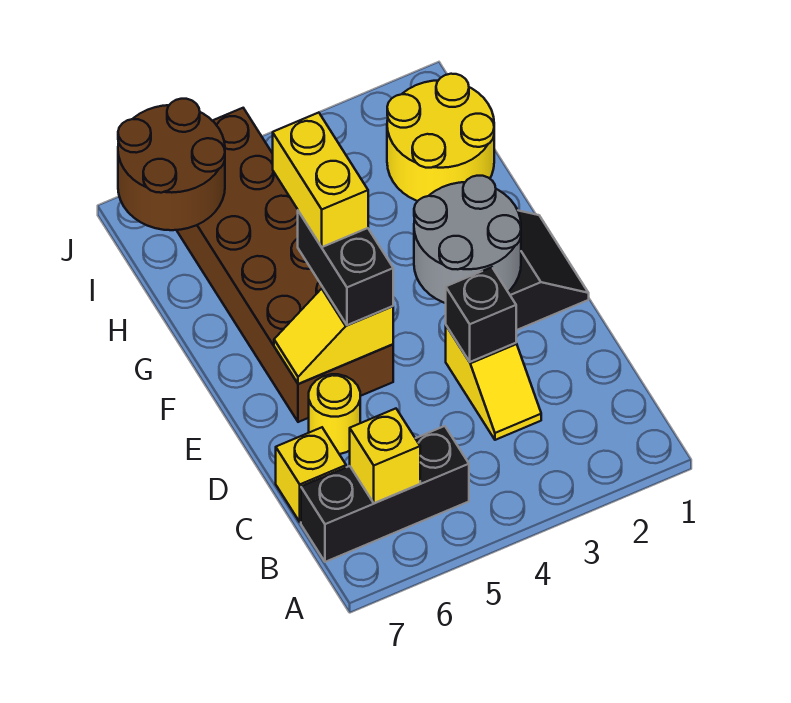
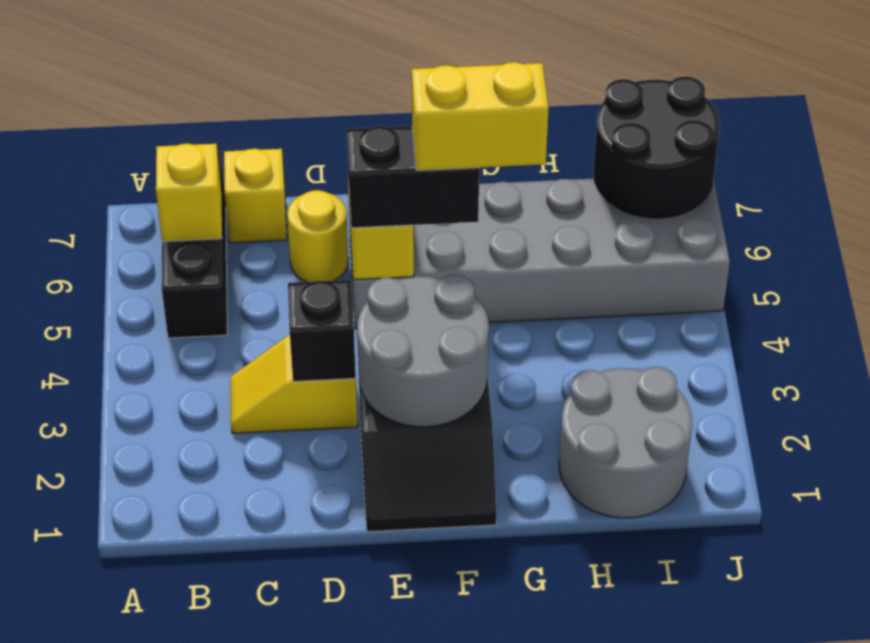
brown 2x6 brick [177,108,393,422] -> grey 2x6 brick [348,178,730,329]
yellow 2x2 round brick [387,74,494,201] -> grey 2x2 round brick [559,367,692,518]
brown 2x2 round brick [118,99,225,230] -> black 2x2 round brick [594,76,720,218]

